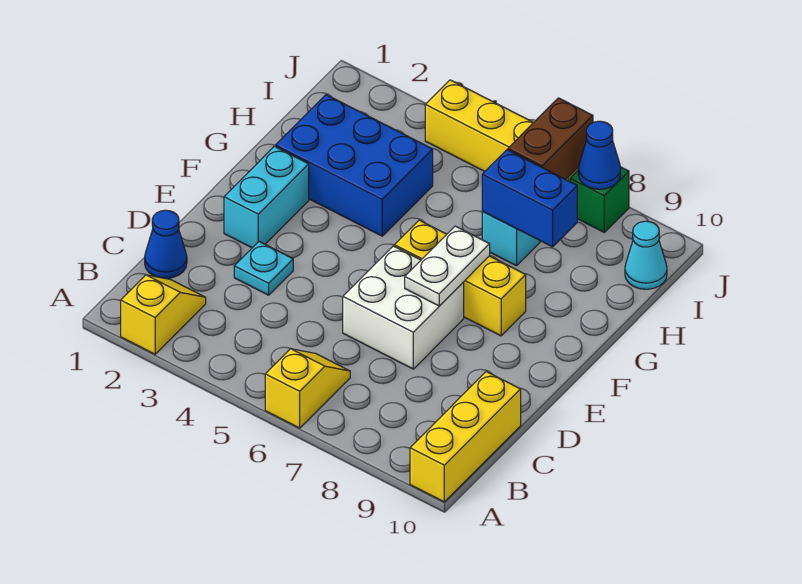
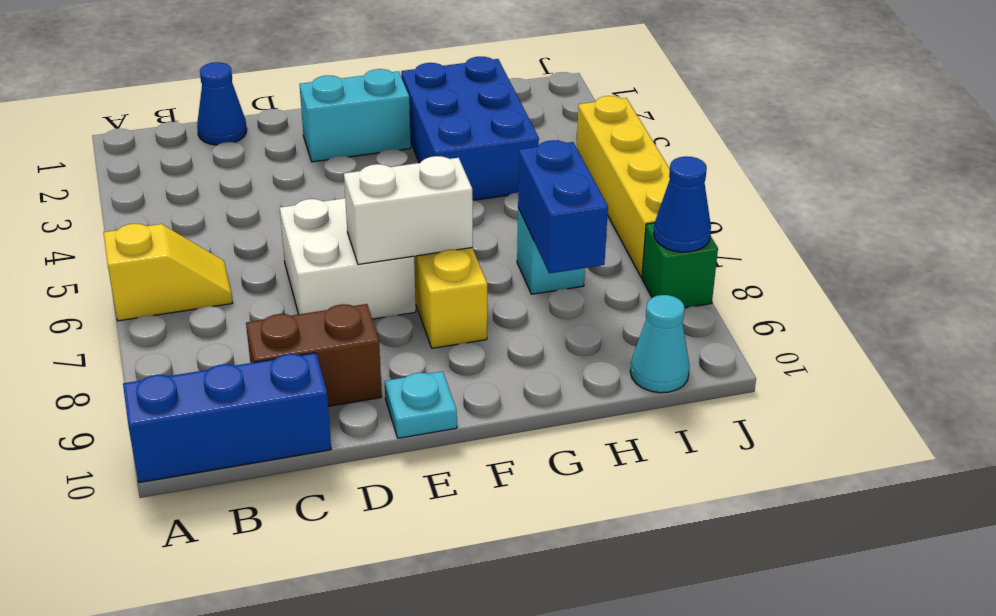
yellow 1x2 slope [121,275,206,354] -> none
yellow 1x3 brick [410,372,521,502] -> blue 1x3 brick [123,353,331,483]
cyan 1x1 plate [234,242,293,295] -> cyan 1x1 plate moved to [385,371,457,438]
white 1x2 plate [405,226,490,306] -> white 1x2 brick [344,156,473,264]
brown 1x2 brick [508,98,593,180] -> brown 1x2 brick moved to [246,304,382,406]

